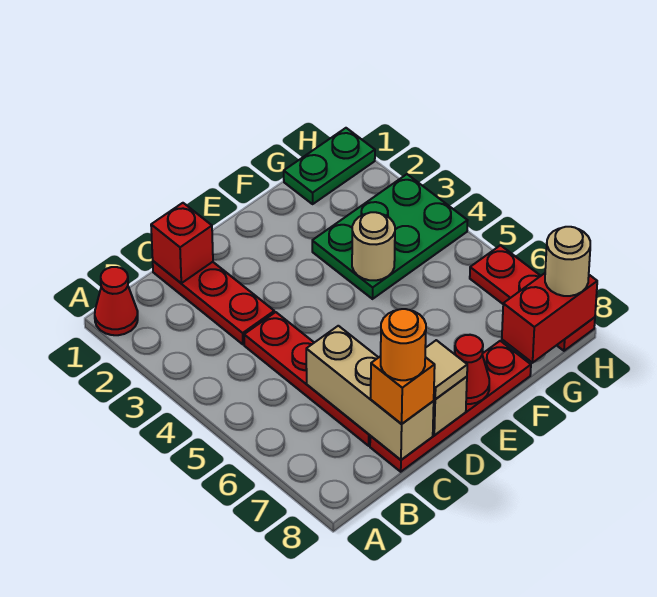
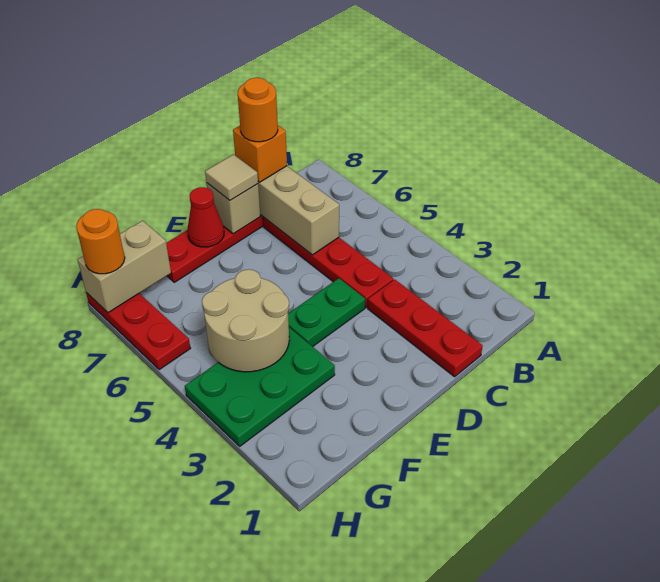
red 1x1 cone [95,267,138,335] -> none
red 1x1 brick [151,203,213,283] -> none
tan 1x1 round brick [352,212,395,280] -> tan 2x2 round brick [202,269,289,372]
green 1x2 plate [284,128,375,204] -> green 1x2 plate moved to [288,278,365,347]
red 1x2 brick [502,273,597,363] -> tan 1x2 brick [78,221,171,313]
tan 1x1 round brick [545,227,590,296] -> orange 1x1 round brick [76,209,125,274]

